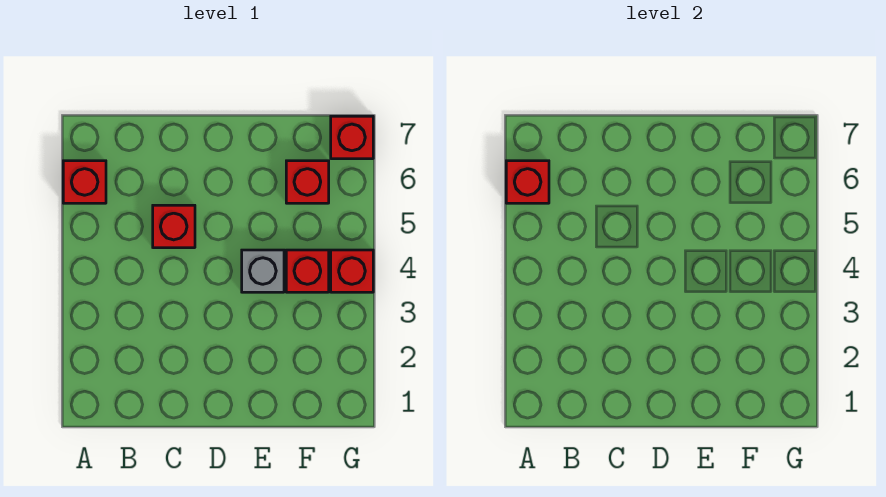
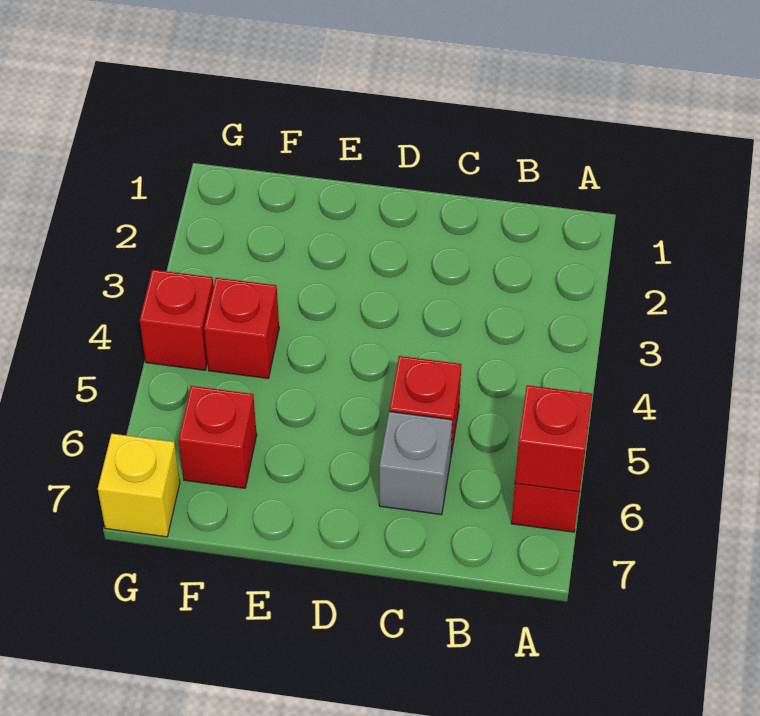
grey 1x1 brick [242,250,284,292] -> grey 1x1 brick moved to [379,412,452,515]
red 1x1 brick [331,116,373,159] -> yellow 1x1 brick [98,434,180,537]

